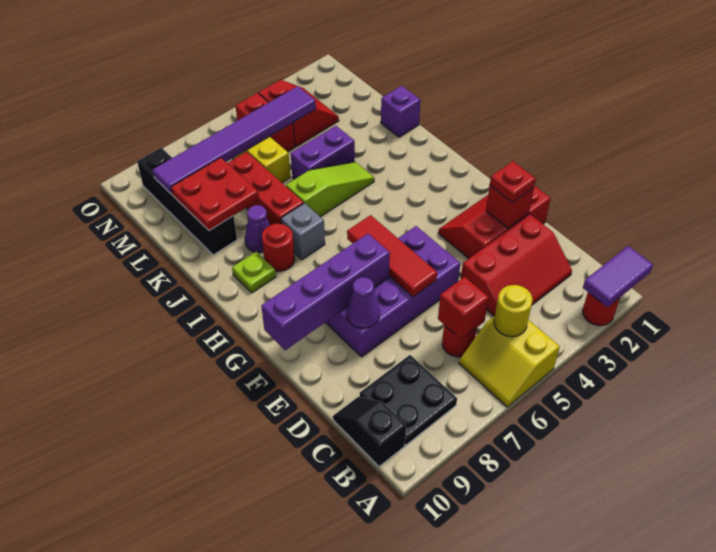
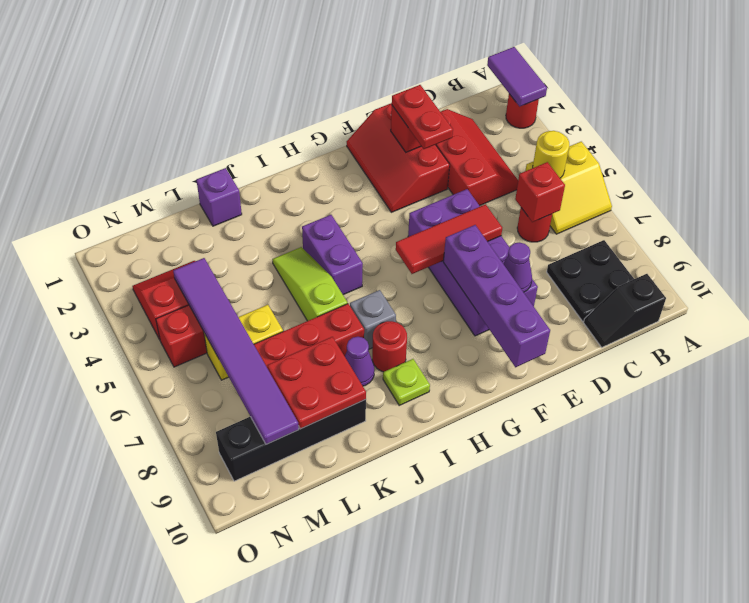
red 1x1 plate [490,161,536,203] -> red 1x2 plate [392,85,453,149]
purple 1x2 brick [291,126,355,179] -> purple 1x2 brick moved to [302,215,363,295]

